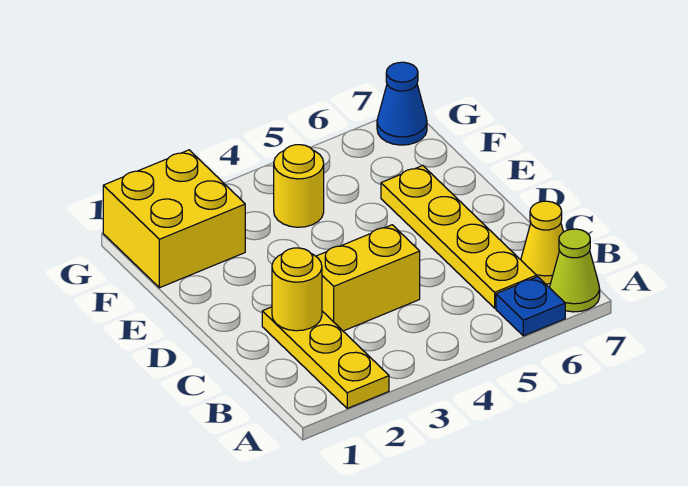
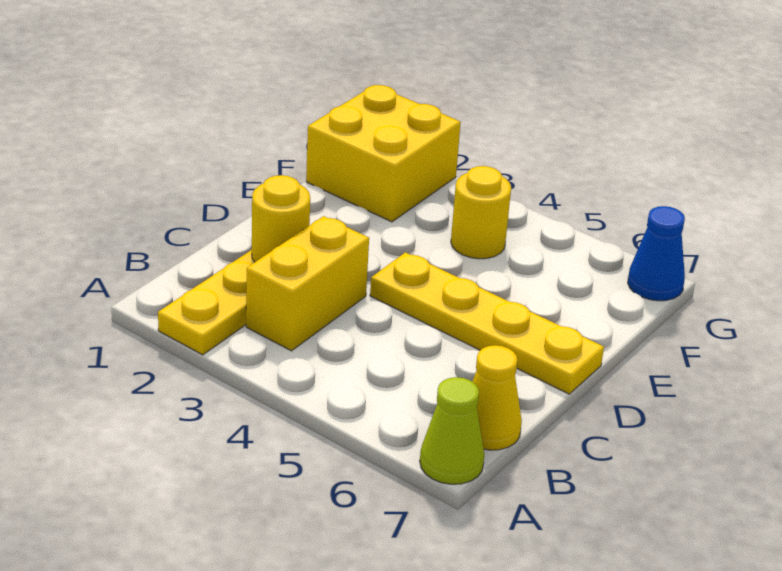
blue 1x1 plate [496,277,565,336] -> none
yellow 1x4 plate [381,165,536,308] -> yellow 1x4 plate turned to [370,252,604,394]
yellow 1x2 brick [316,225,420,331] -> yellow 1x2 brick turned to [246,216,369,351]

